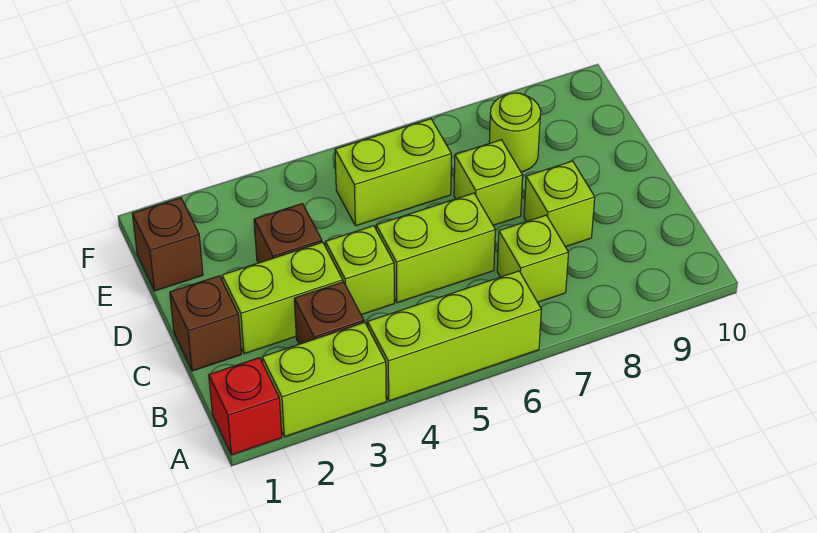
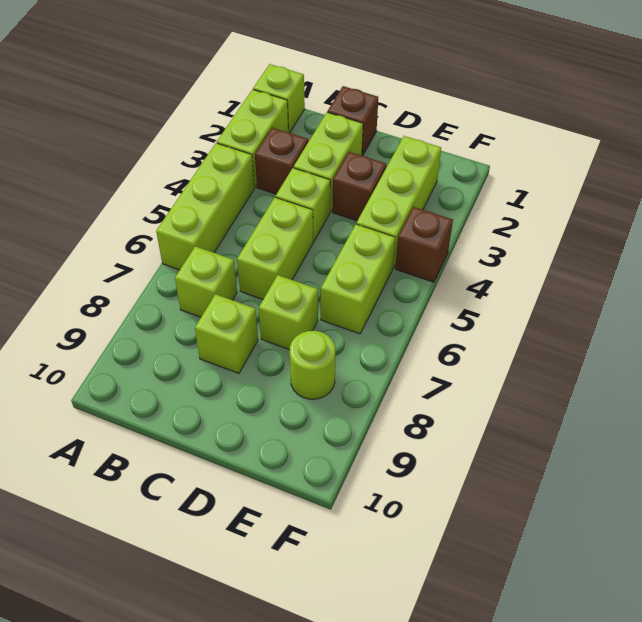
red 1x1 brick [209,358,282,455] -> lime 1x1 brick [253,64,305,133]
brown 1x1 brick [132,198,203,291] -> brown 1x1 brick moved to [395,207,453,282]
none -> lime 1x3 brick [356,136,441,268]

